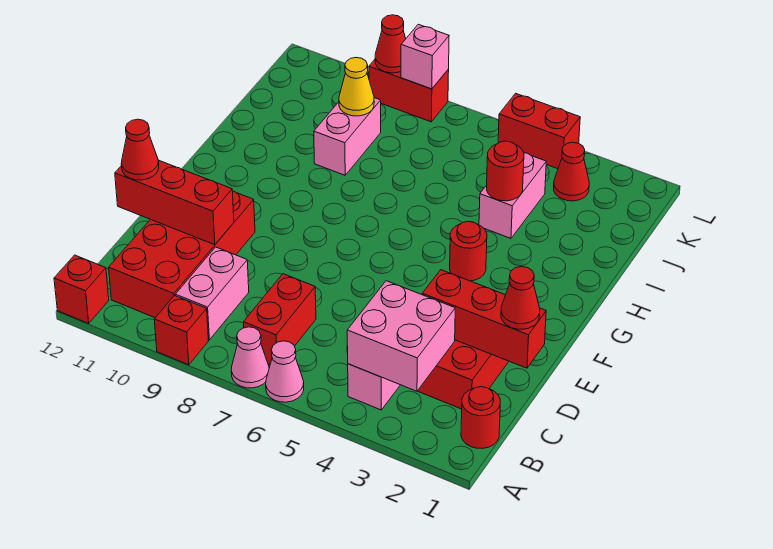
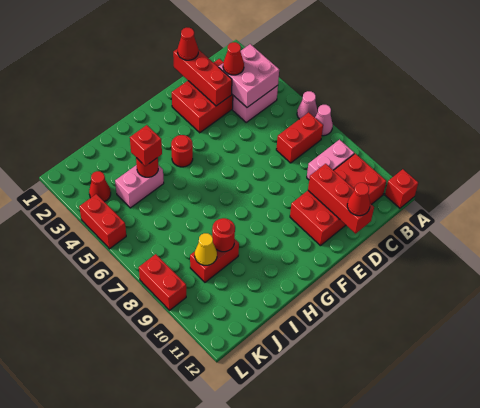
red 1x1 brick [154,296,208,365] -> red 1x1 brick moved to [130,125,162,166]
red 1x1 round brick [461,387,500,449] -> red 1x1 round brick moved to [212,218,235,252]
pink 1x2 brick [314,98,381,175] -> red 1x2 brick [190,240,239,282]
pink 1x1 brick [401,24,449,89] -> none
red 1x1 cone [375,15,406,73] -> red 1x1 cone moved to [223,42,244,75]

